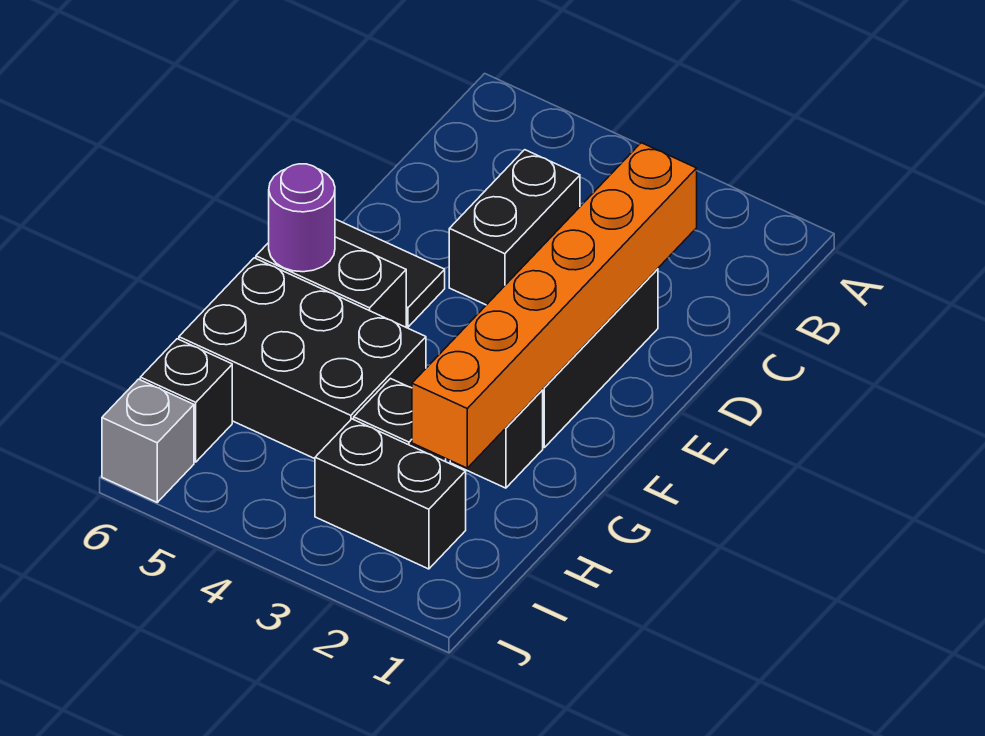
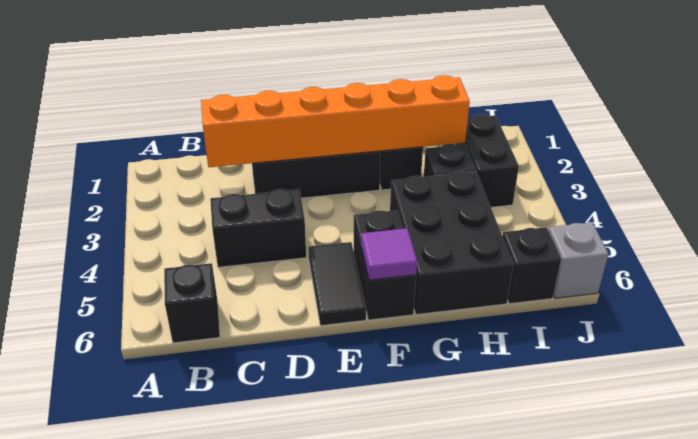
none -> black 1x1 brick [164,263,220,343]
purple 1x1 round brick [269,164,335,272] -> purple 1x1 tile [361,228,417,280]

